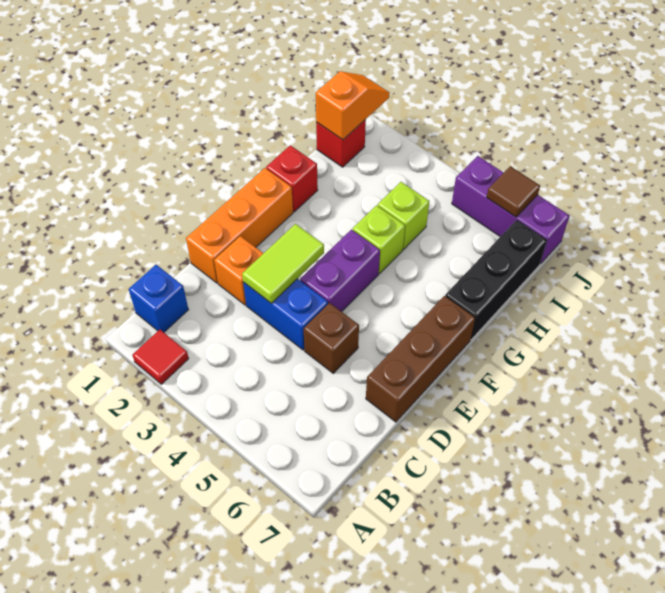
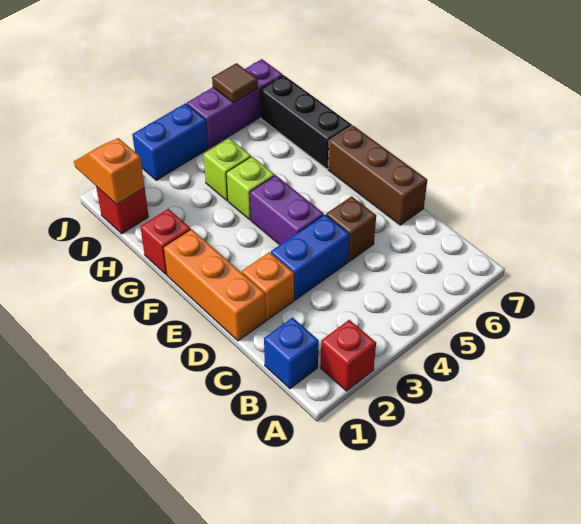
red 1x1 tile [132,330,189,384] -> red 1x1 brick [320,320,376,391]
lime 1x2 tile [242,224,324,303] -> none
none -> blue 1x2 brick [132,103,208,180]

